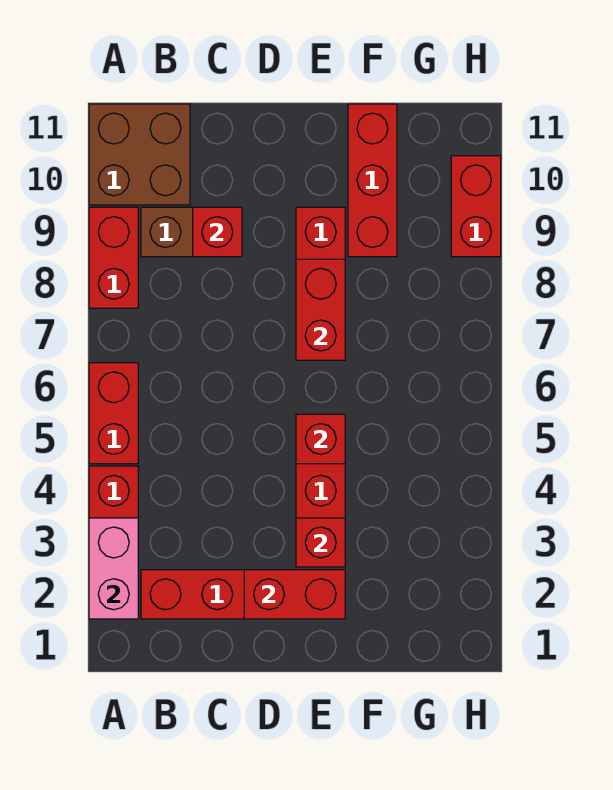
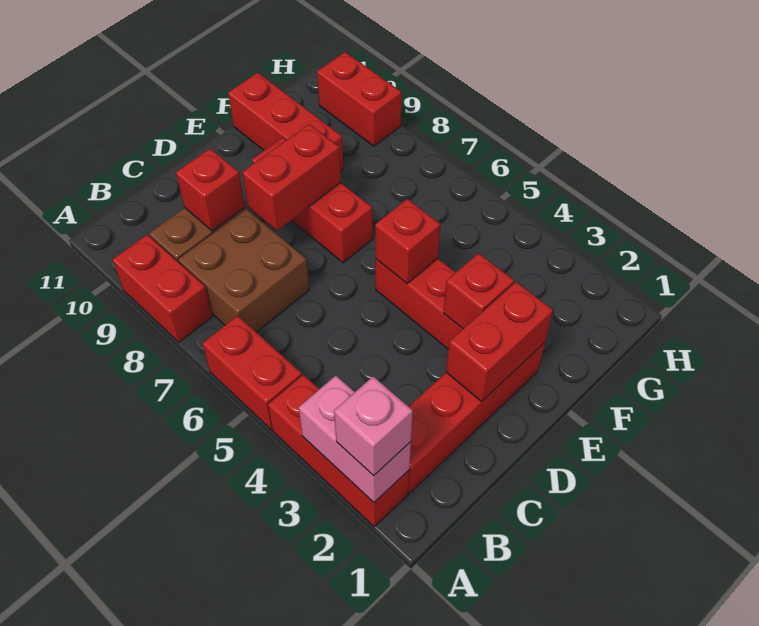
none -> pink 1x1 brick [334,376,413,476]
brown 2x2 brick [89,104,190,205] -> brown 2x2 brick moved to [178,209,309,332]
red 1x2 brick [296,259,345,360] -> red 1x2 brick turned to [242,124,341,231]

